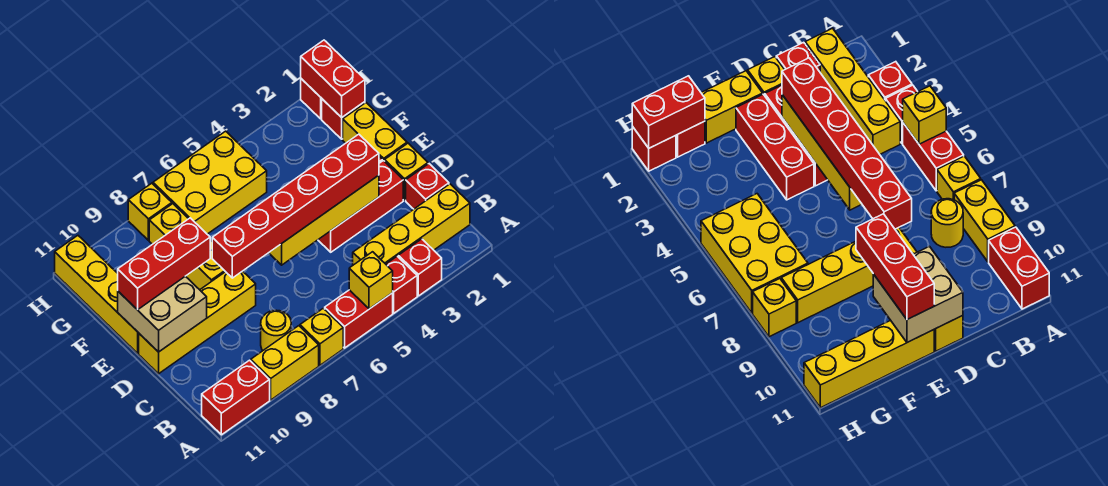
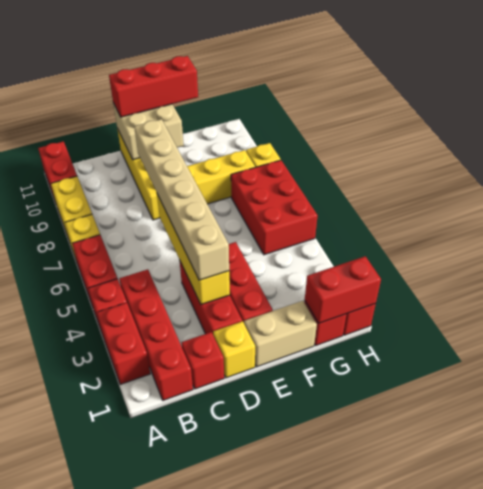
red 1x1 brick [398,239,442,296] -> red 1x2 brick [97,303,150,385]
yellow 1x1 brick [349,252,393,309] -> none
yellow 1x4 brick [353,184,470,265] -> red 1x4 brick [119,269,193,400]
yellow 1x1 round brick [261,310,291,350] -> none
red 1x6 brick [212,134,379,278] -> tan 1x6 brick [134,119,229,280]
yellow 1x2 brick [343,103,407,161] -> tan 1x2 brick [244,301,317,367]
red 1x3 brick [118,218,210,310] -> red 1x3 brick turned to [109,56,198,117]
yellow 1x4 brick [55,236,139,353] -> none
yellow 2x3 brick [153,131,267,234] -> red 2x3 brick [231,160,318,255]

